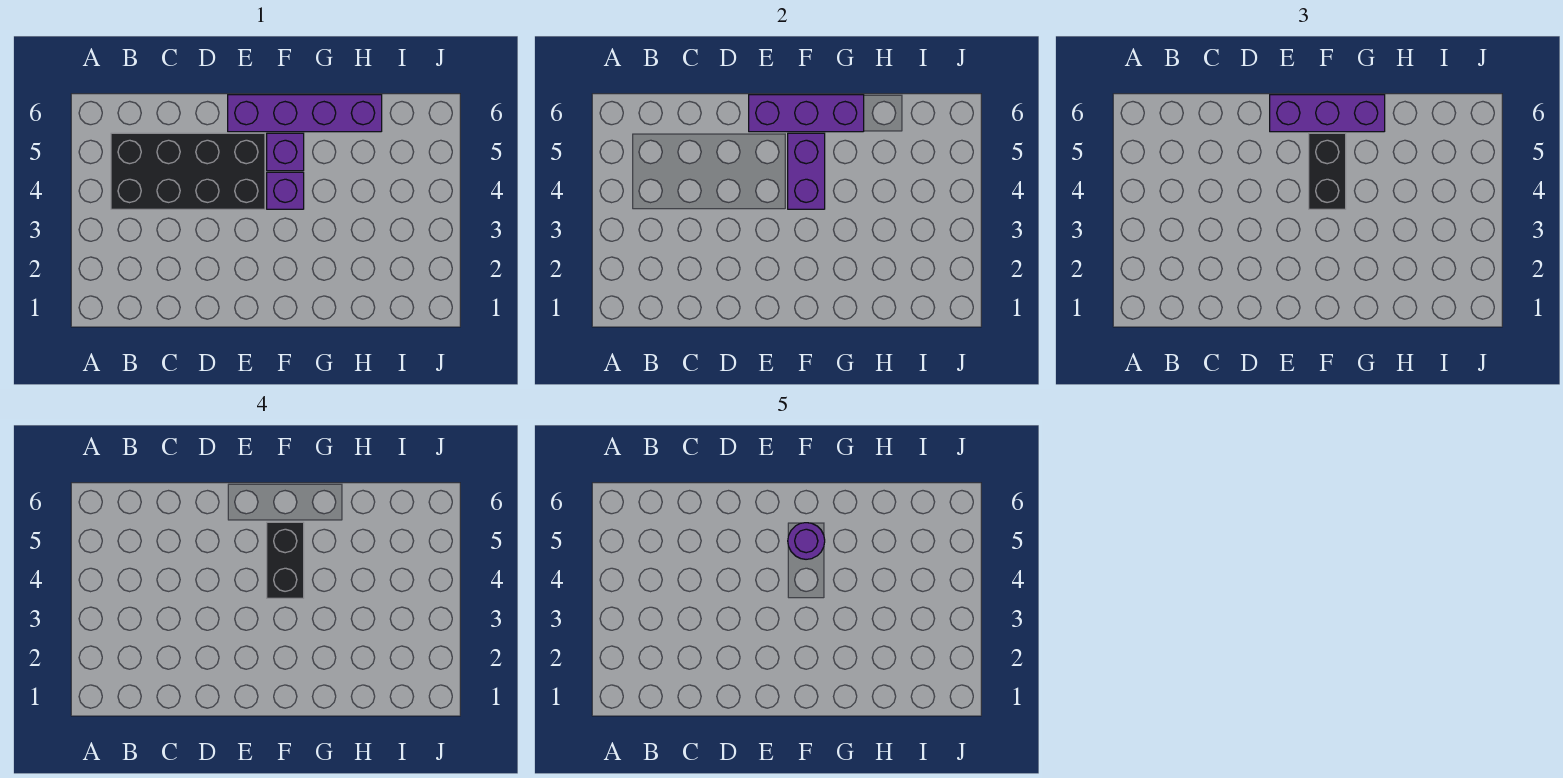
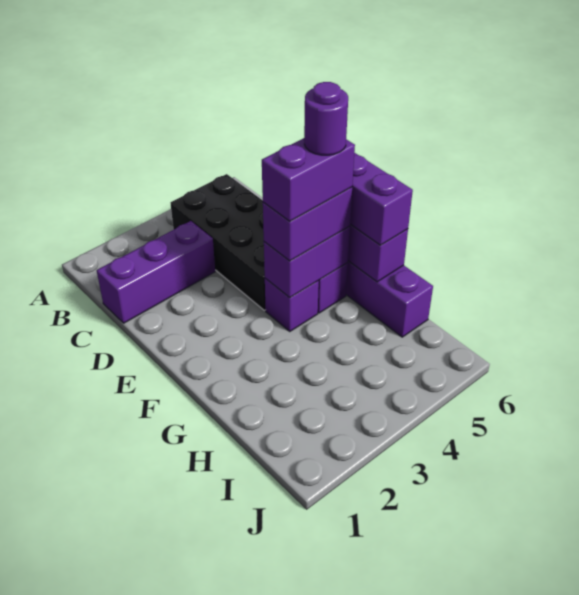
none -> purple 1x3 brick [97,221,215,323]
black 1x2 brick [1309,133,1346,209] -> purple 1x2 brick [263,187,352,261]
black 1x2 brick [267,522,304,598] -> purple 1x2 brick [262,138,355,221]

